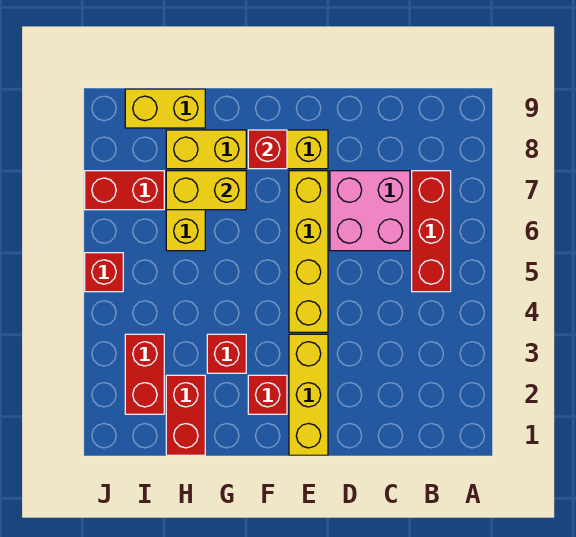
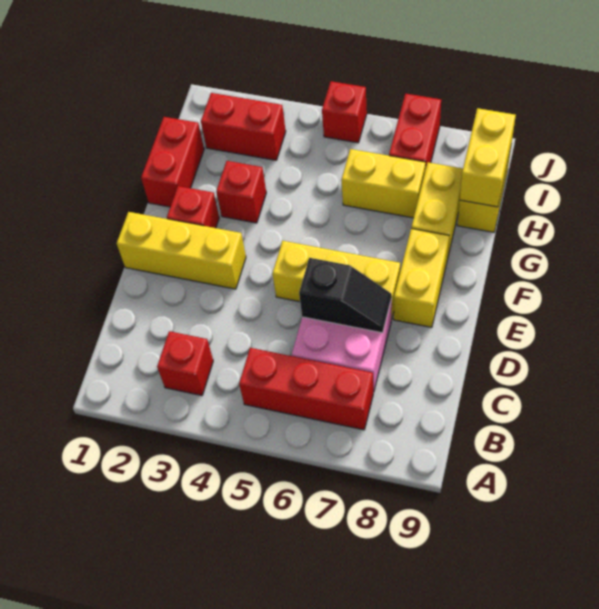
none -> black 1x2 slope [299,258,392,333]
yellow 1x4 brick [289,171,328,332] -> yellow 1x3 brick [272,241,400,320]
red 1x1 brick [248,130,287,169] -> red 1x1 brick moved to [157,331,213,396]
yellow 1x2 brick [166,171,246,210] -> yellow 1x2 brick moved to [460,108,516,207]
red 1x2 brick [166,375,205,455] -> red 1x2 brick turned to [141,117,204,207]

